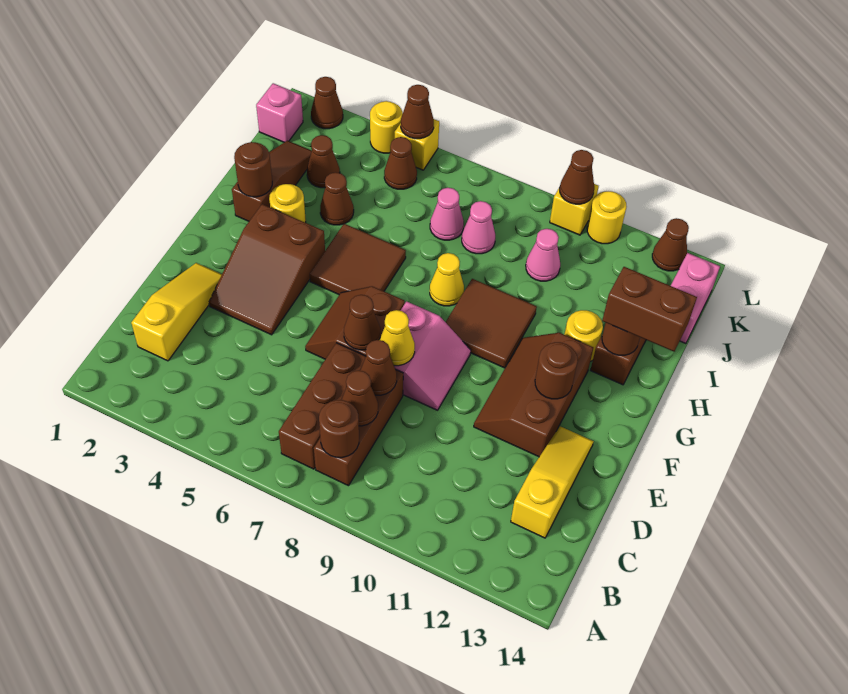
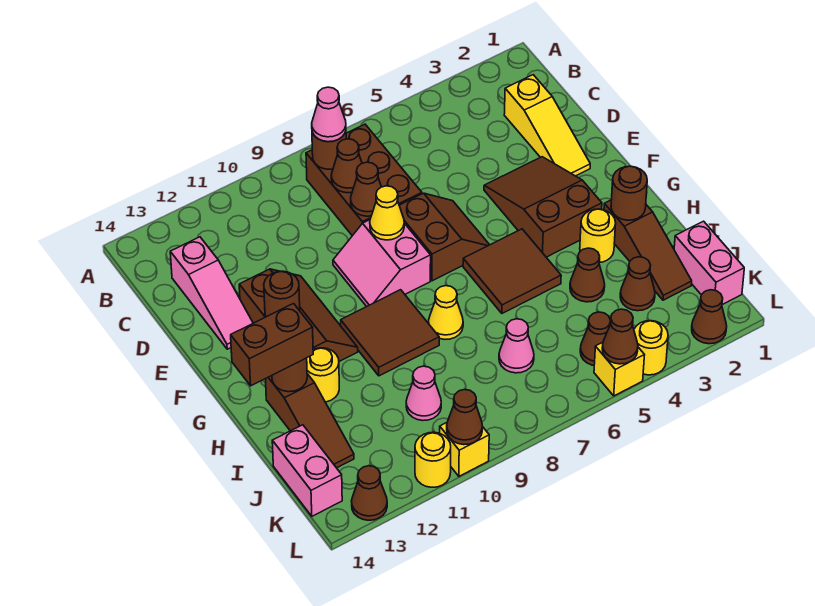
yellow 1x3 slope [511,426,594,538] -> pink 1x3 slope [170,237,253,349]
brown 1x1 cone [344,295,380,350] -> none
pink 1x1 cone [462,201,495,254] -> pink 1x1 cone moved to [312,87,346,142]
pink 1x1 brick [256,83,303,142] -> pink 1x2 brick [674,221,744,305]

